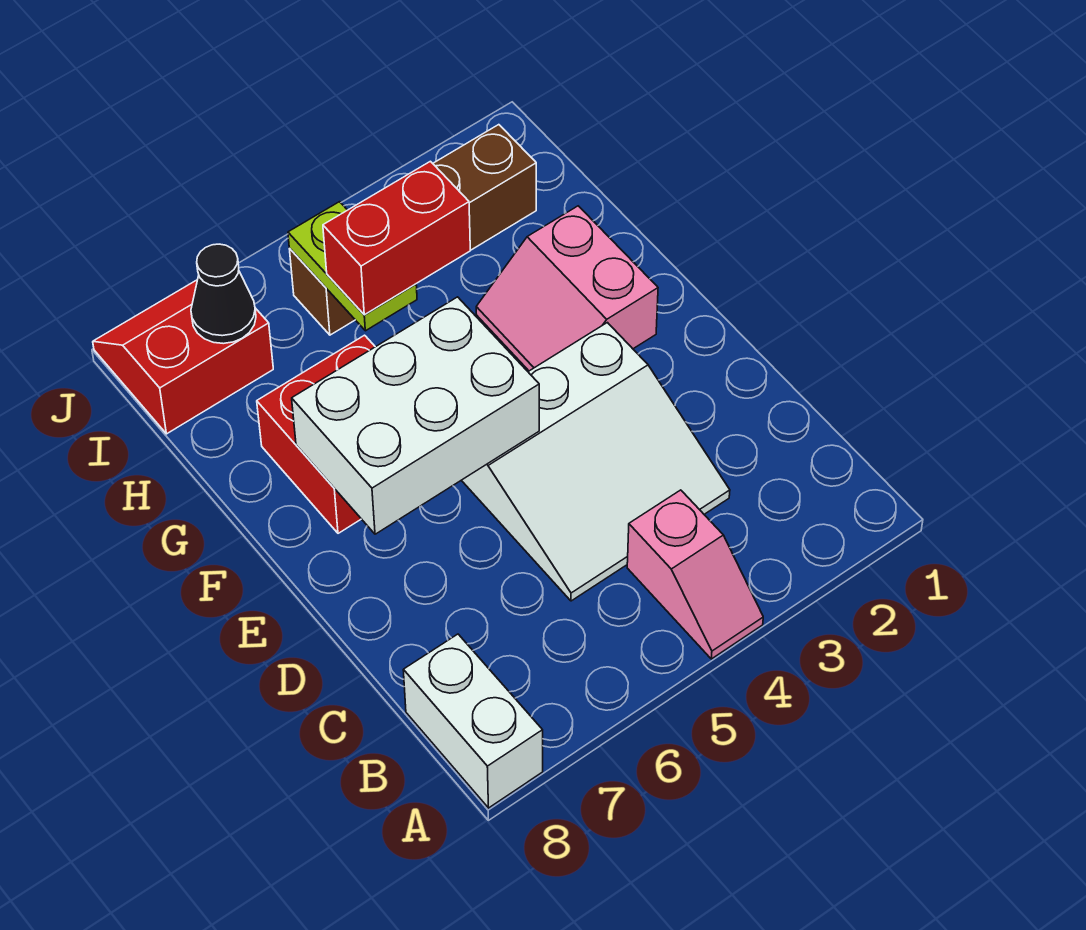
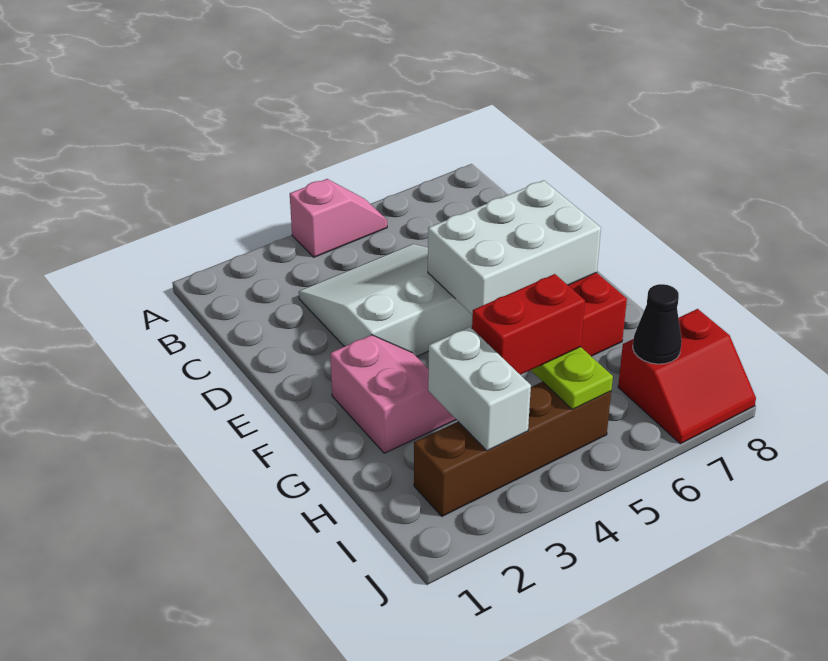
pink 1x2 slope [627,490,763,659] -> pink 1x2 slope turned to [290,179,387,257]
white 1x2 brick [403,634,543,808] -> white 1x2 brick moved to [428,327,531,451]

